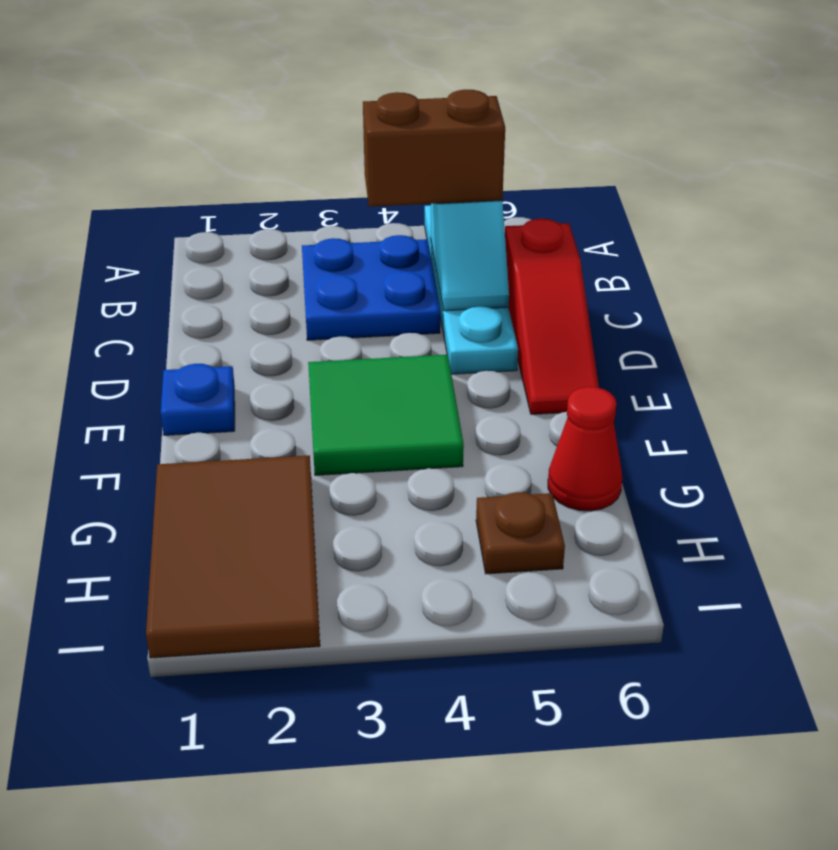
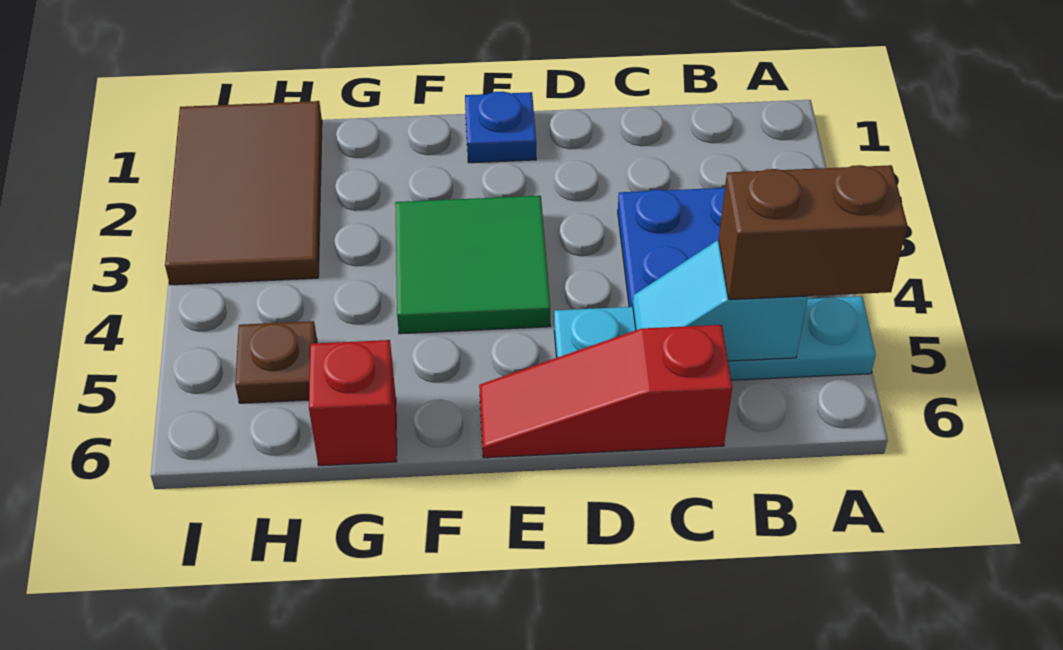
brown 1x2 brick [363,90,505,207] -> brown 1x2 brick turned to [719,165,907,300]
brown 2x3 tile [146,455,320,658] -> brown 2x3 tile turned to [165,101,322,285]
red 1x1 cone [548,387,622,511] -> red 1x1 brick [309,340,397,466]

